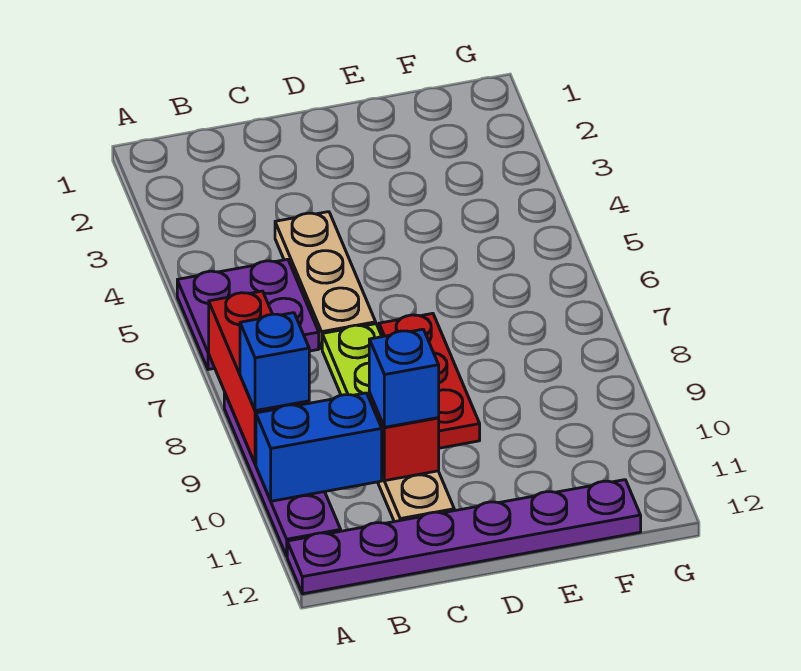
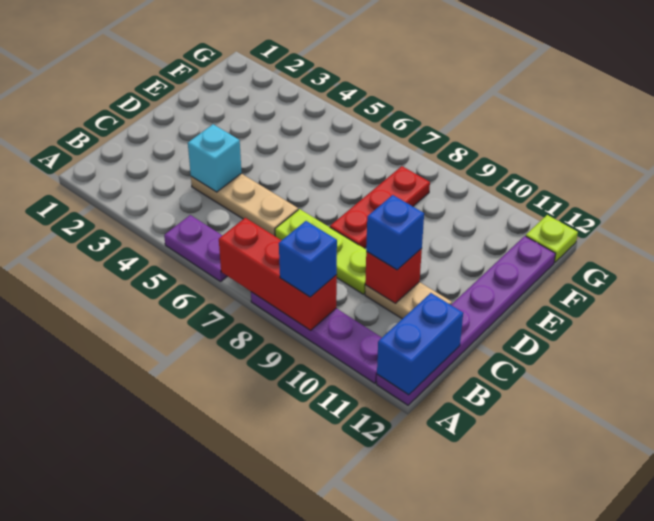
purple 2x2 plate [177,259,319,370] -> purple 1x2 plate [164,215,227,282]
blue 1x2 brick [256,393,382,501] -> blue 1x2 brick moved to [377,293,463,395]
none -> cyan 1x1 brick [188,124,242,192]
red 1x3 plate [379,313,480,448] -> red 1x3 plate turned to [330,166,430,248]
none -> lime 1x1 plate [526,215,578,263]

